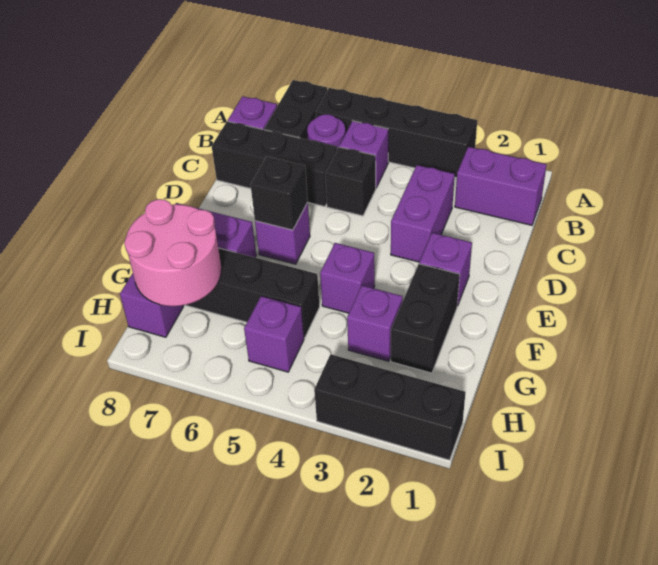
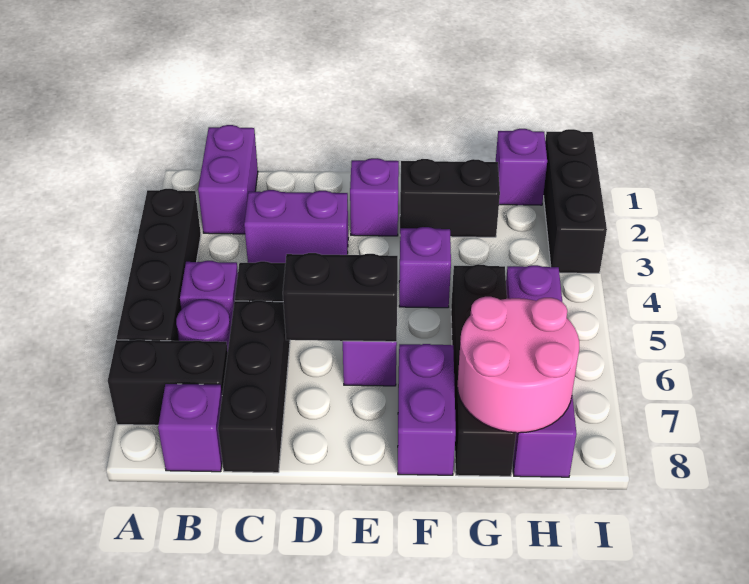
black 1x1 brick [251,157,308,230] -> black 1x2 brick [283,253,398,342]
purple 1x1 brick [347,285,403,361] -> purple 1x1 brick moved to [496,129,547,205]

